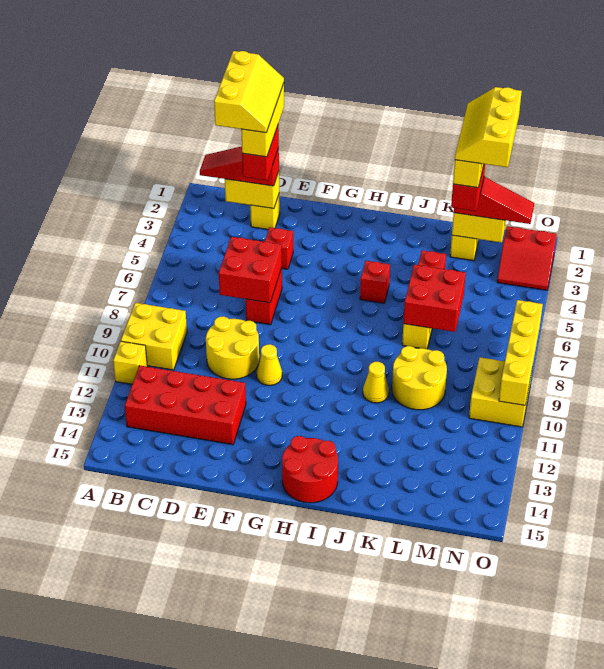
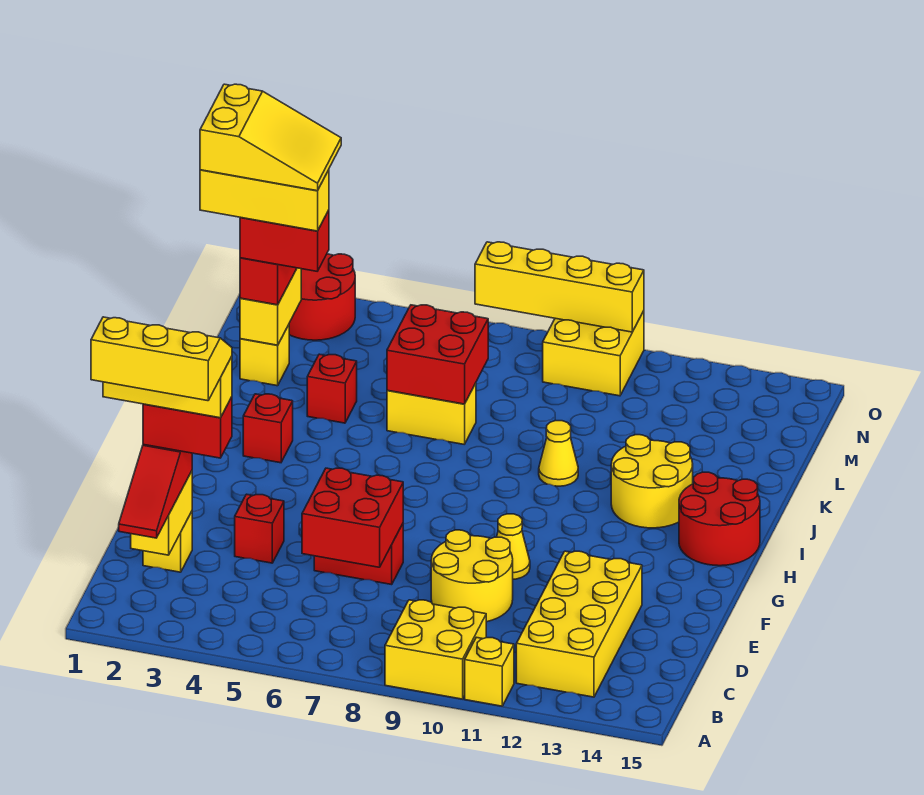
red 2x4 brick [125,366,246,445] -> yellow 2x4 brick [516,551,642,697]
red 1x1 brick [360,261,390,303] -> red 1x1 brick moved to [243,394,293,463]
yellow 2x2 round brick [392,346,447,410] -> yellow 2x2 round brick moved to [611,435,693,528]
yellow 2x3 slope [455,87,522,167] -> yellow 2x3 slope turned to [200,84,341,191]
red 2x2 slope [497,226,557,290] -> red 2x2 round brick [289,254,355,340]

